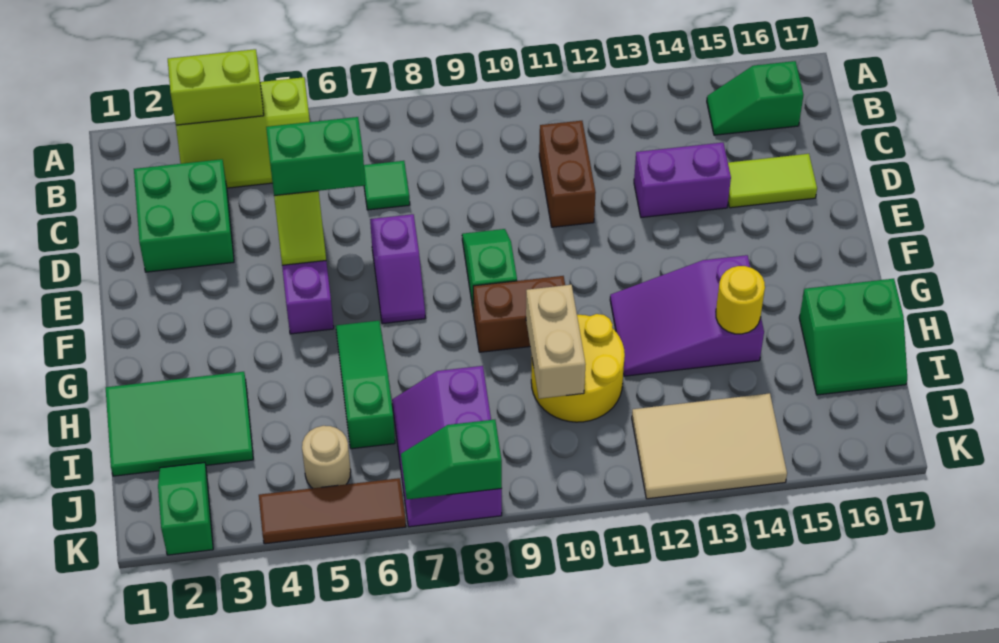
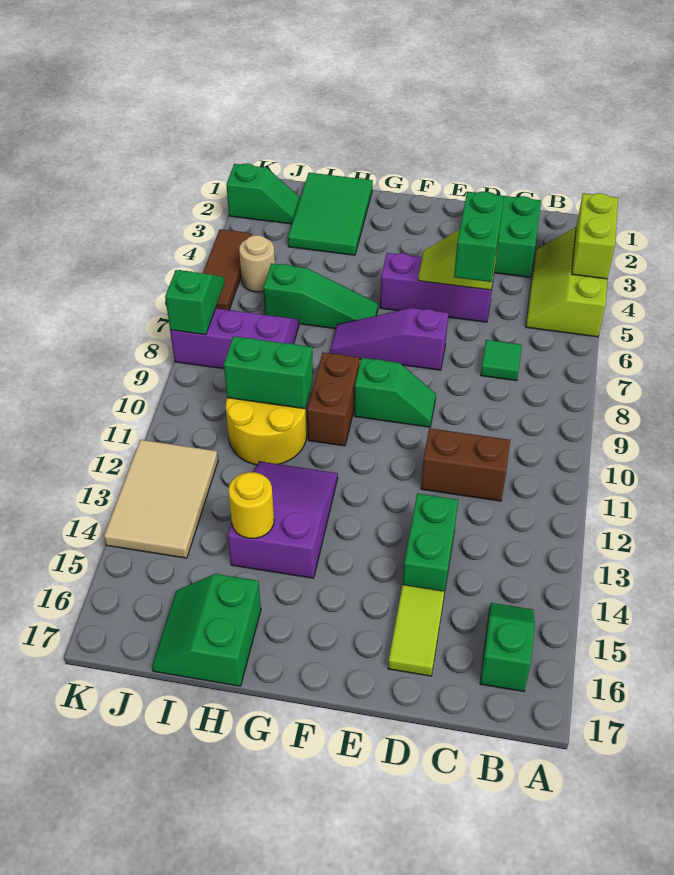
purple 1x2 brick [634,143,731,218] -> green 1x2 brick [403,493,458,594]
purple 1x2 slope [370,214,425,324] -> purple 1x3 slope [330,308,448,370]
tan 1x2 brick [526,285,585,399] -> green 1x2 brick [224,336,313,409]

